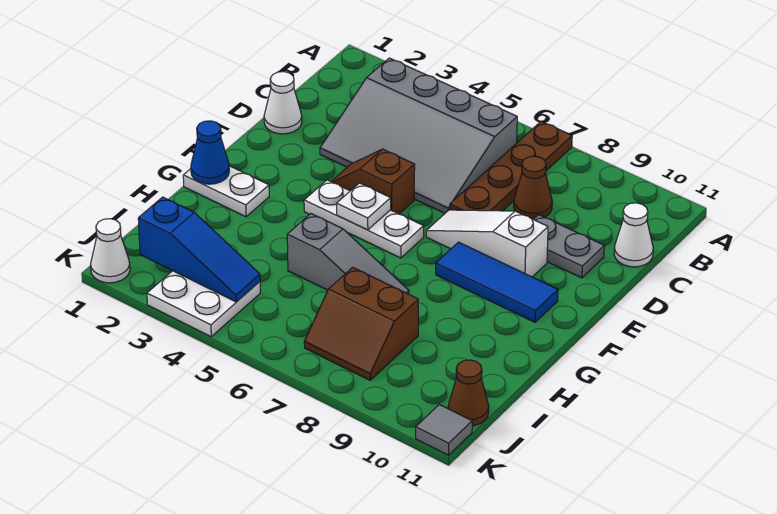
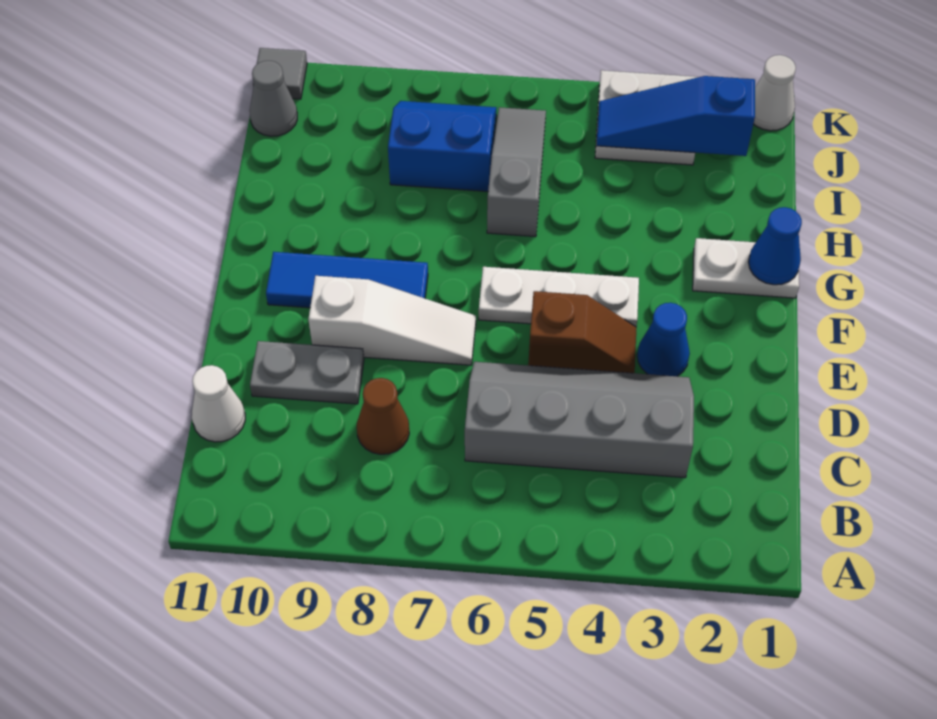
brown 1x4 plate [450,121,572,211] -> none
grey 3x4 slope [320,58,517,213] -> grey 2x4 slope [465,362,694,478]
white 1x1 cone [264,72,302,134] -> none
none -> blue 1x1 cone [637,303,690,376]
white 1x1 plate [337,183,391,230] -> none
grey 1x3 slope [287,214,409,294] -> grey 1x3 slope turned to [487,107,546,237]
brown 2x2 slope [304,267,418,380] -> blue 2x2 slope [388,101,496,191]
brown 1x1 cone [448,360,489,426] -> grey 1x1 cone [250,61,297,136]

